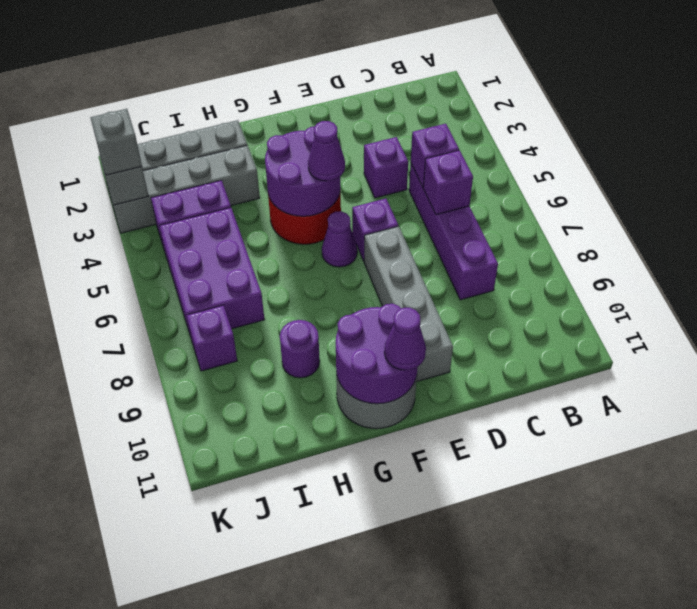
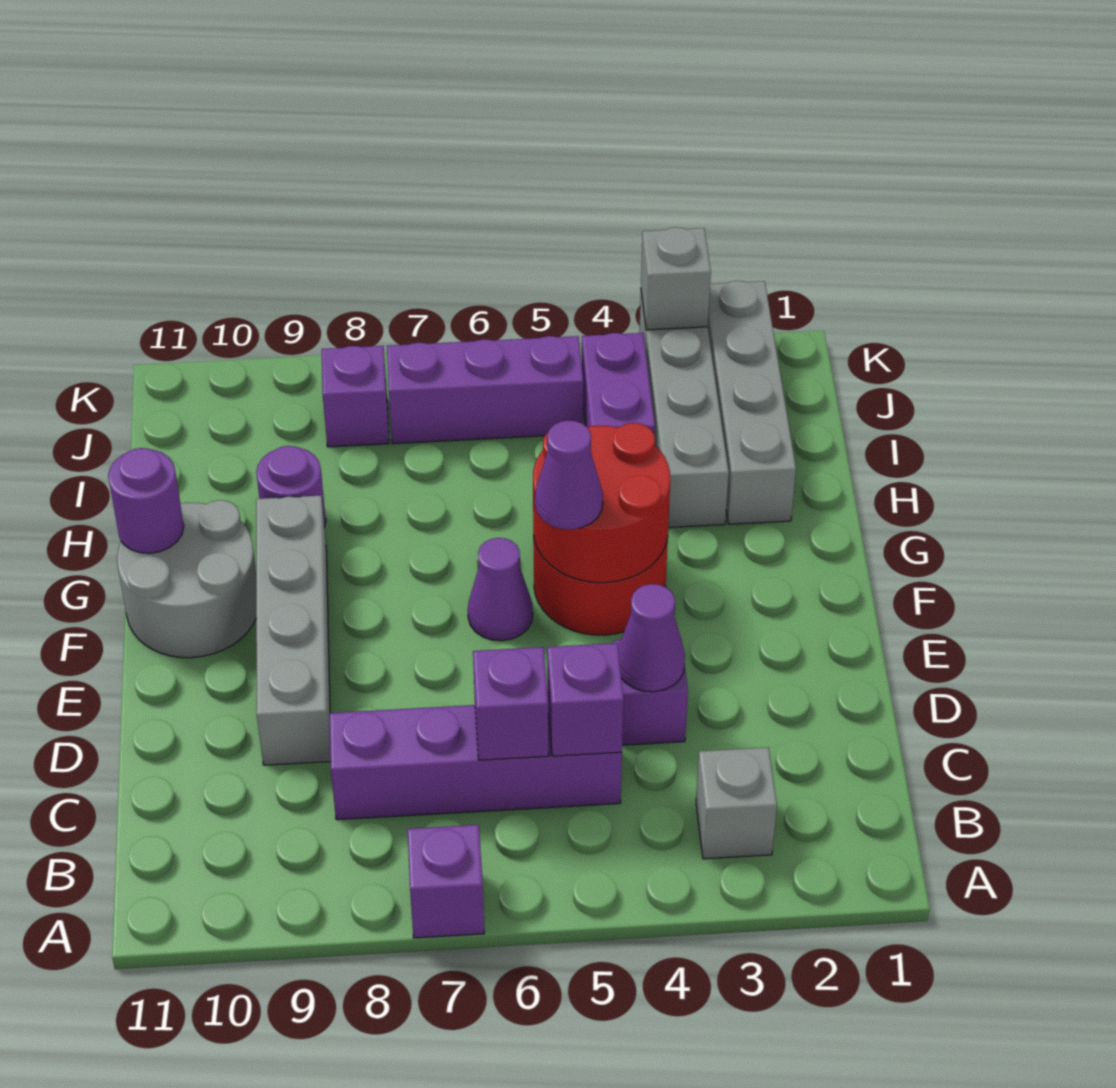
purple 1x1 brick [352,199,398,261] -> purple 1x1 brick moved to [407,825,484,938]
grey 1x4 brick [364,226,453,382] -> grey 1x4 brick turned to [256,496,331,765]
purple 2x2 round brick [265,126,341,216] -> red 2x2 round brick [533,423,670,583]
purple 2x2 round brick [336,304,418,404] -> purple 1x1 round brick [108,448,184,553]
purple 1x1 cone [384,308,426,370] -> purple 1x1 cone moved to [618,584,685,692]
purple 2x3 brick [159,208,264,337] -> purple 1x3 brick [387,336,583,444]
grey 1x1 brick [90,109,142,175] -> grey 1x1 brick moved to [696,747,777,859]

